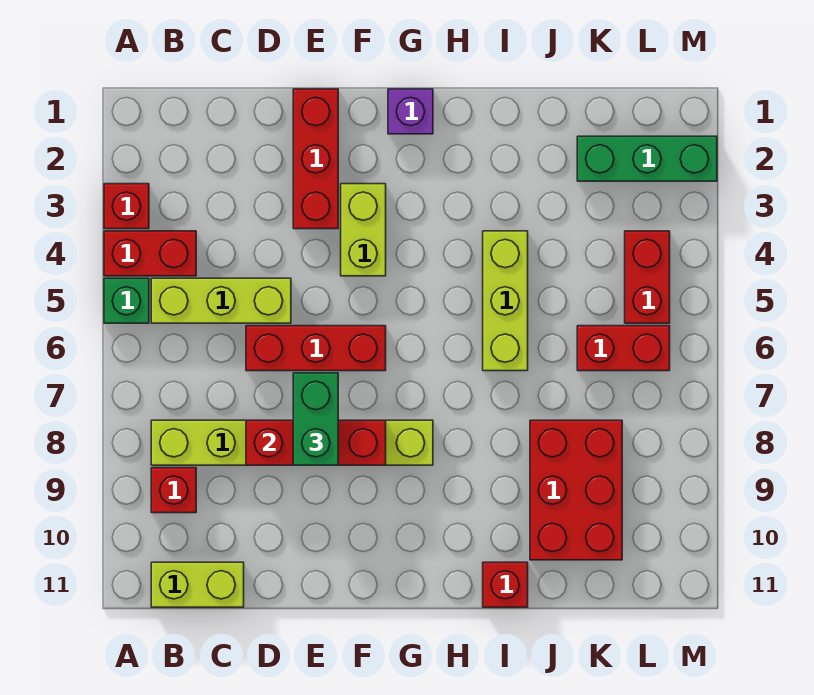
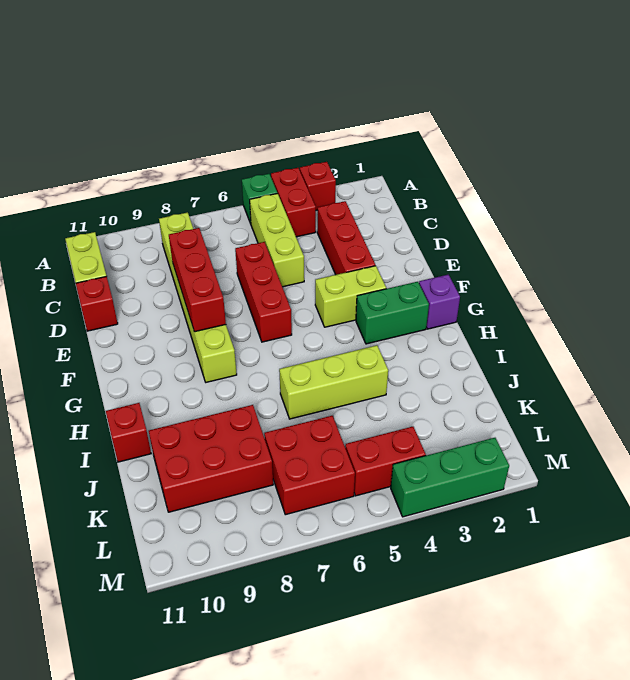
red 1x1 brick [151,468,196,513] -> red 1x1 brick moved to [76,276,118,331]
red 1x3 brick [293,89,338,229] -> red 1x3 brick turned to [317,201,375,275]
green 1x2 brick [293,373,338,465] -> green 1x2 brick moved to [356,282,429,344]
green 1x3 brick [577,136,717,181] -> green 1x3 brick turned to [391,438,509,517]
red 1x2 brick [577,326,670,371] -> red 2x2 brick [264,416,355,515]

